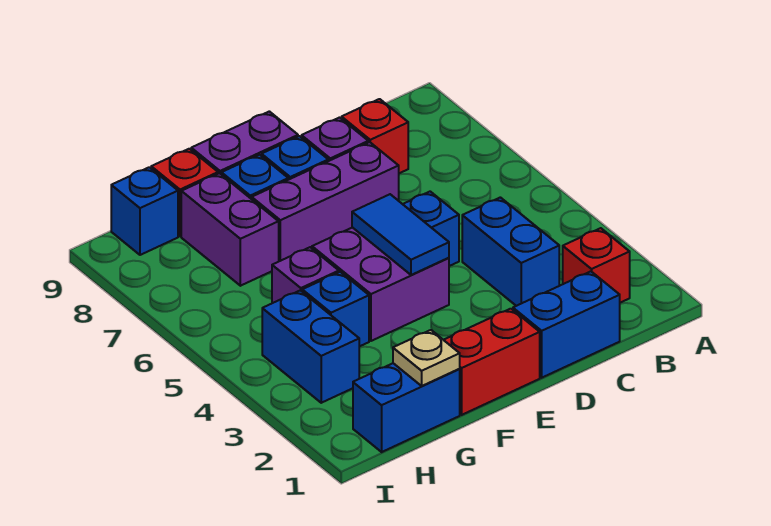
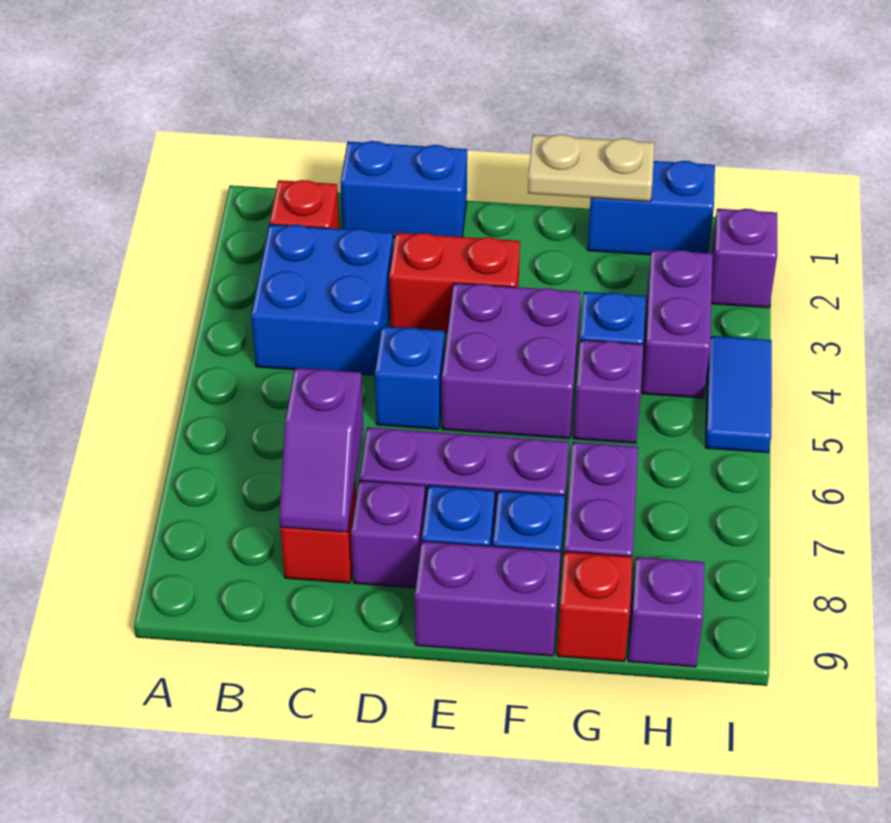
blue 1x2 brick [462,197,559,306] -> blue 2x2 brick [251,224,393,375]
none -> purple 1x2 slope [279,368,363,532]
red 1x2 brick [444,309,540,415] -> red 1x2 brick moved to [389,233,520,332]
blue 1x2 tile [352,194,449,275] -> blue 1x2 tile moved to [705,336,772,453]
tan 1x1 plate [393,330,460,386] -> tan 1x2 plate [528,134,654,202]
blue 1x2 brick [262,290,359,403] -> purple 1x2 brick [642,250,713,398]
blue 1x1 brick [111,167,178,255] -> purple 1x1 brick [628,557,705,667]
none -> purple 1x1 brick [711,209,777,308]

